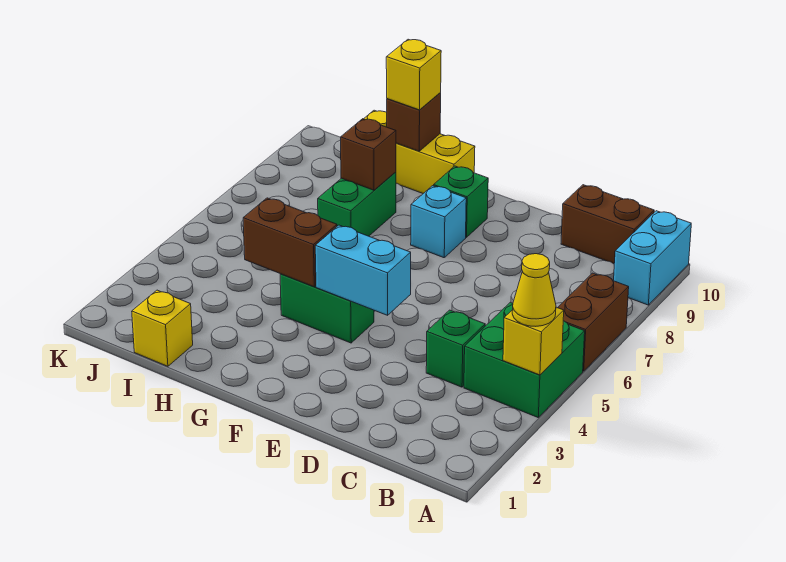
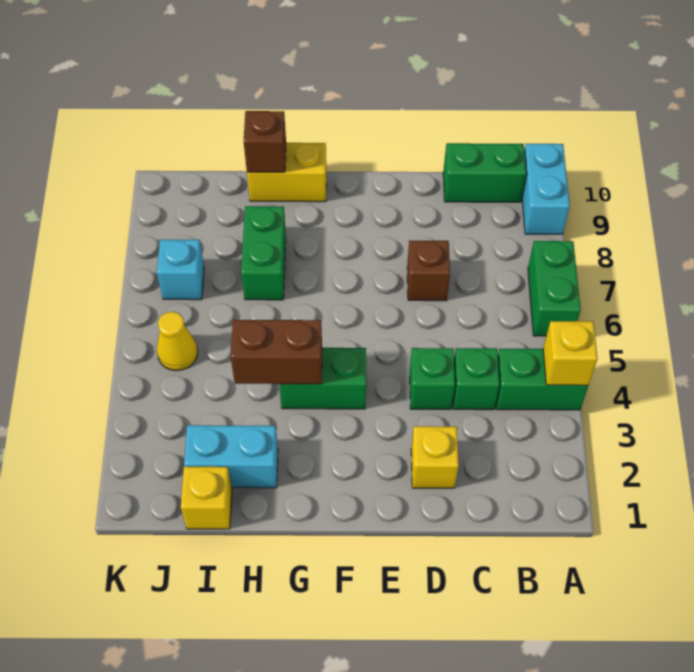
green 2x2 brick [464,302,585,417] -> green 1x2 brick [496,349,588,410]
yellow 1x1 cone [512,254,556,326] -> yellow 1x1 cone moved to [157,312,198,371]
brown 1x2 brick [558,273,629,371] -> green 1x2 brick [528,241,581,336]
brown 1x2 brick [561,185,654,264] -> green 1x2 brick [443,143,526,202]
cyan 1x2 brick [315,225,411,315] -> cyan 1x2 brick moved to [184,425,278,488]
cyan 1x1 brick [411,186,466,258] -> cyan 1x1 brick moved to [157,240,204,300]
green 1x1 brick [434,166,488,237] -> green 1x1 brick moved to [410,348,455,409]
yellow 1x3 brick [364,110,475,193] -> yellow 1x2 brick [247,143,326,202]
brown 1x1 brick [341,119,396,190] -> brown 1x1 brick moved to [407,241,450,301]
yellow 1x1 brick [386,39,441,110] -> yellow 1x1 brick moved to [411,426,459,488]

